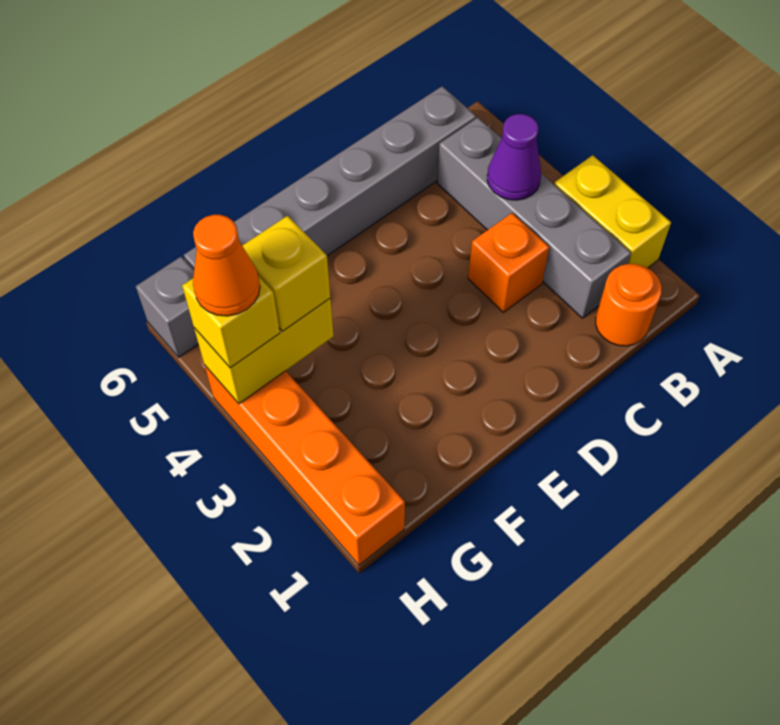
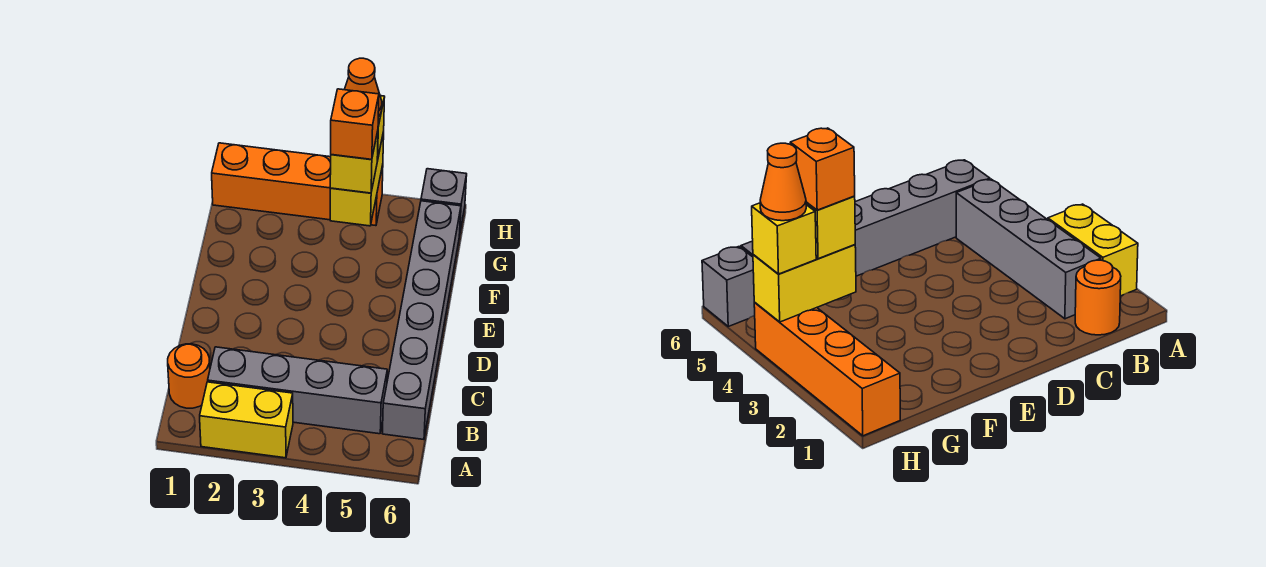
purple 1x1 cone [487,114,541,200] -> none
orange 1x1 brick [468,213,549,312] -> orange 1x1 brick moved to [331,89,379,160]

